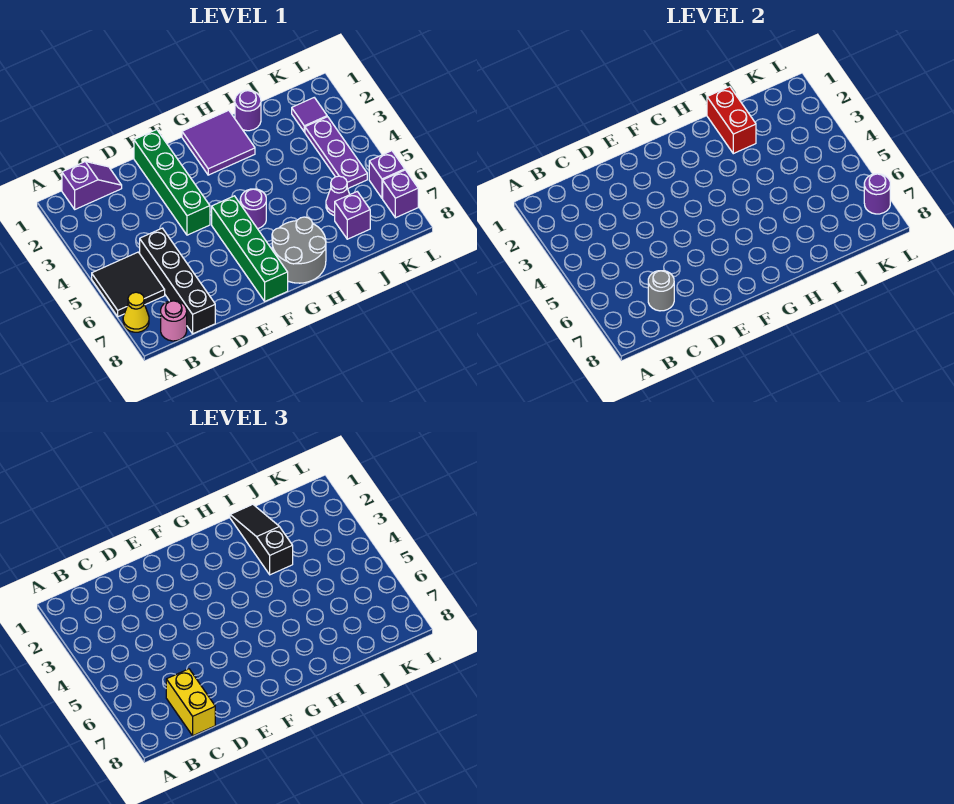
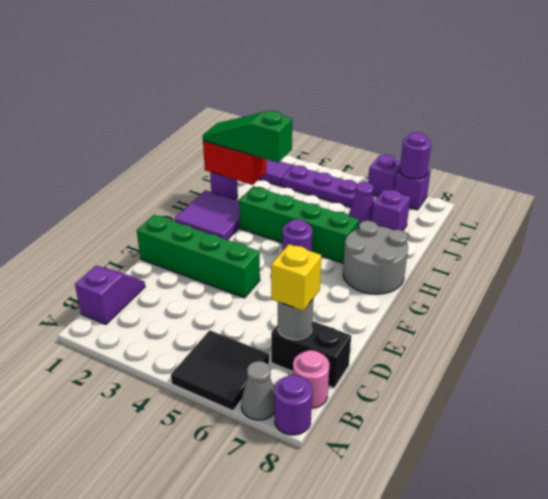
yellow 1x1 cone [123,292,149,332] -> grey 1x1 cone [241,361,275,420]
none -> purple 1x1 round brick [275,375,312,435]
black 1x4 brick [140,228,215,334] -> black 1x2 brick [271,321,351,388]
yellow 1x2 brick [166,669,215,736] -> yellow 1x1 brick [271,244,322,311]
green 1x4 brick [212,196,288,301] -> green 1x4 brick moved to [239,187,359,263]
black 1x3 slope [230,504,293,575] -> green 1x3 slope [203,111,292,162]

